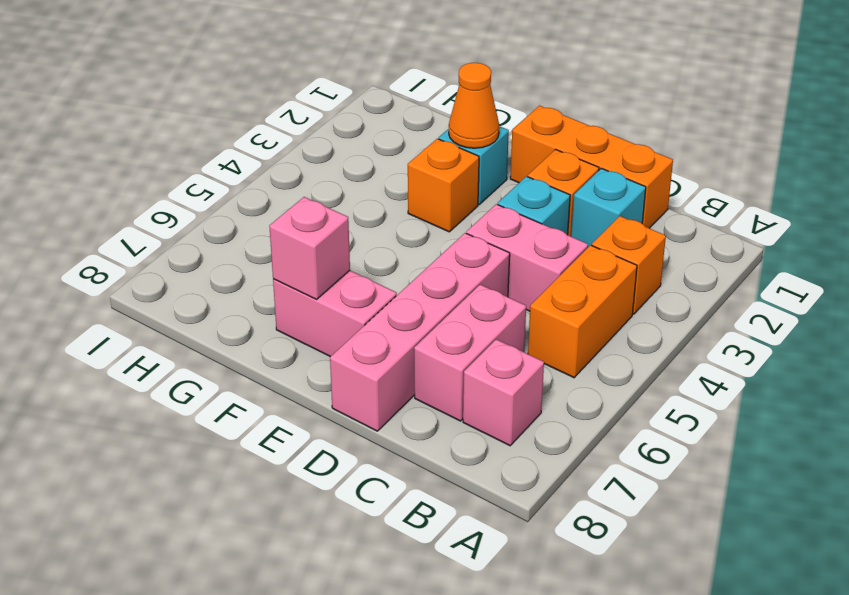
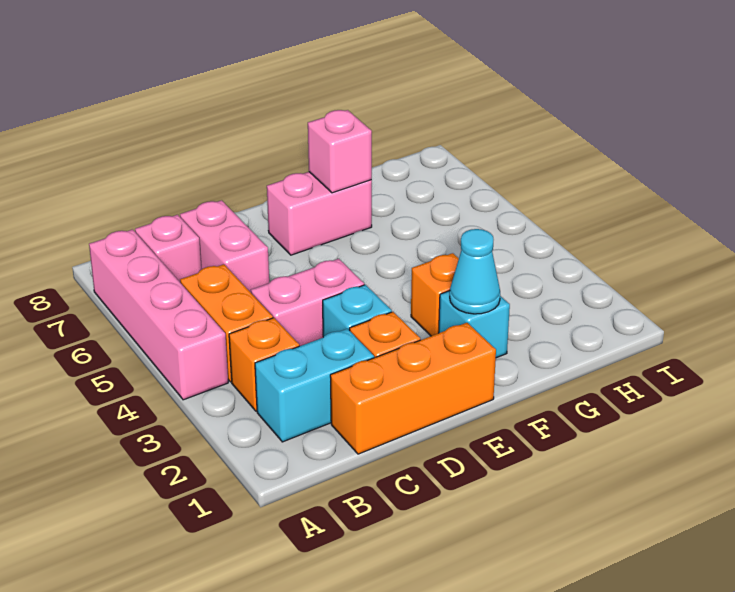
cyan 1x1 brick [571,168,646,247] -> cyan 1x2 brick [255,329,374,442]
pink 1x4 brick [330,233,510,431] -> pink 1x4 brick moved to [89,229,228,400]
orange 1x1 cone [449,63,499,148] -> cyan 1x1 cone [450,229,500,314]

